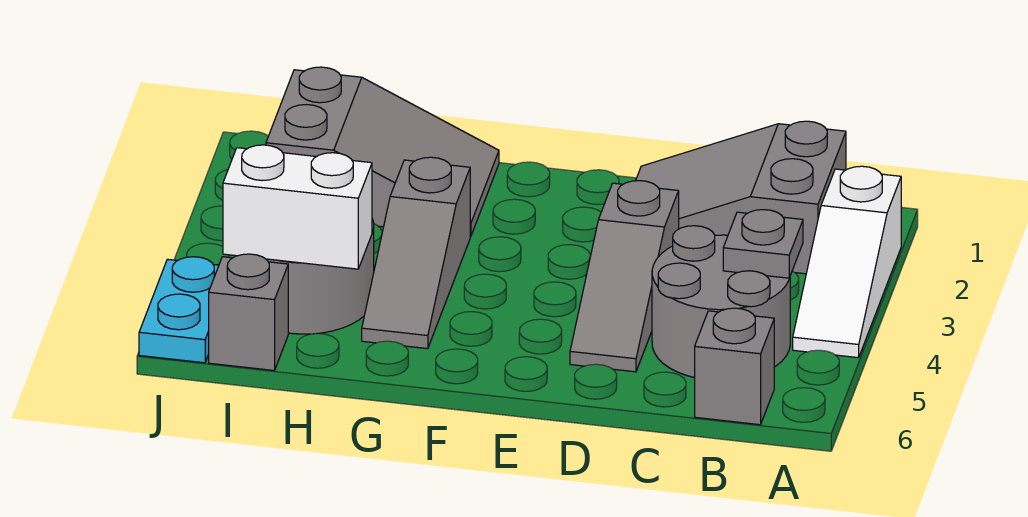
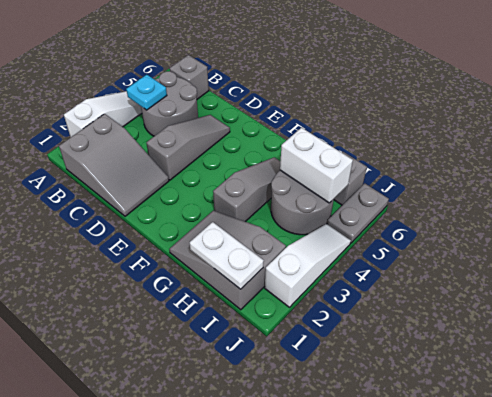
grey 1x1 plate [723,210,803,278] -> cyan 1x1 plate [126,75,167,110]
none -> white 1x2 plate [190,222,264,289]
none -> white 1x3 slope [265,224,351,307]
cyan 1x2 plate [139,257,219,363] -> grey 1x2 plate [327,183,389,243]

